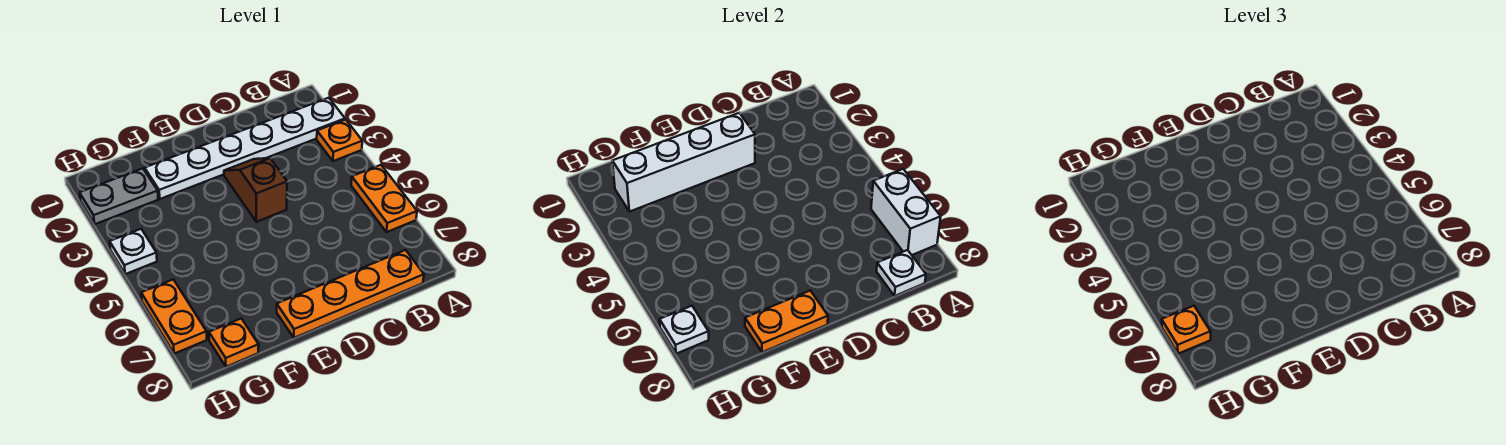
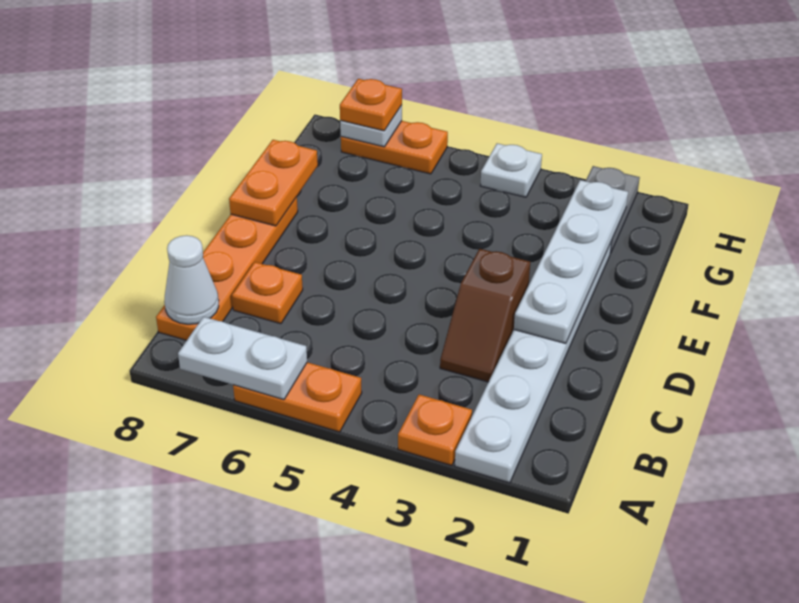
white 1x2 brick [871,169,941,255] -> white 1x2 plate [178,317,307,400]
white 1x1 plate [876,250,926,296] -> white 1x1 cone [164,235,219,324]
white 1x4 brick [613,113,755,212] -> white 1x4 plate [514,180,628,343]
brown 1x2 slope [224,158,287,222] -> brown 1x2 slope turned to [440,249,530,382]
orange 1x1 plate [209,318,259,367] -> orange 1x1 plate moved to [232,262,303,324]

